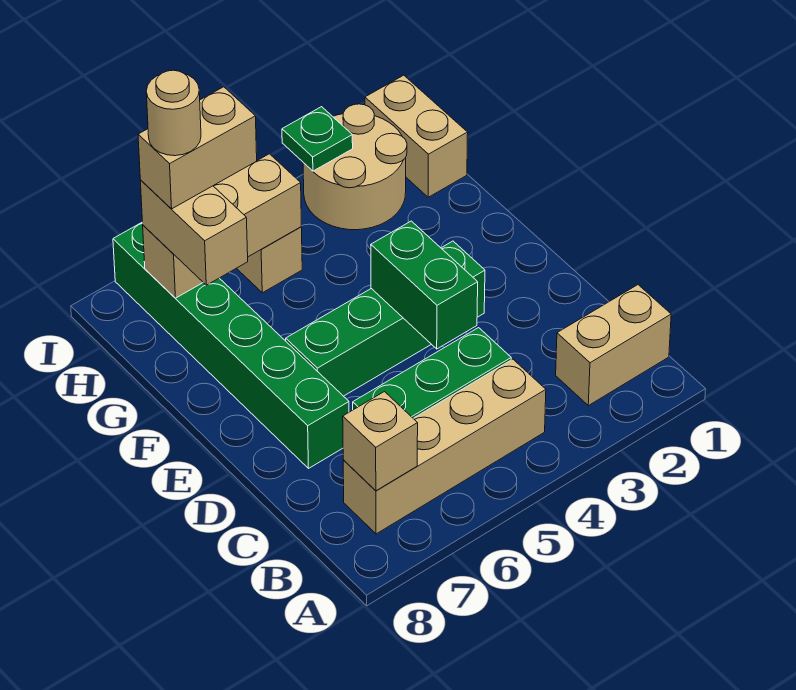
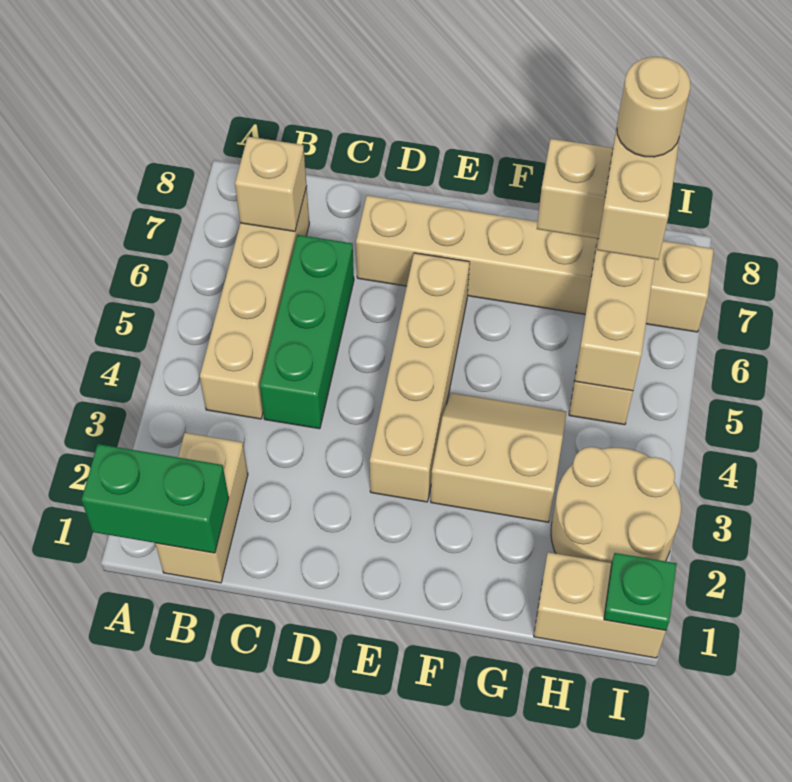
green 1x2 brick [371,221,478,349] -> green 1x2 brick moved to [81,444,229,553]
green 1x6 brick [113,222,349,468] -> tan 1x6 brick [356,195,714,332]
green 1x4 brick [286,241,485,396] -> tan 1x4 brick [370,253,470,502]
none -> tan 2x2 slope [431,393,566,522]
green 1x1 plate [282,107,353,171] -> green 1x1 plate moved to [604,553,677,630]

